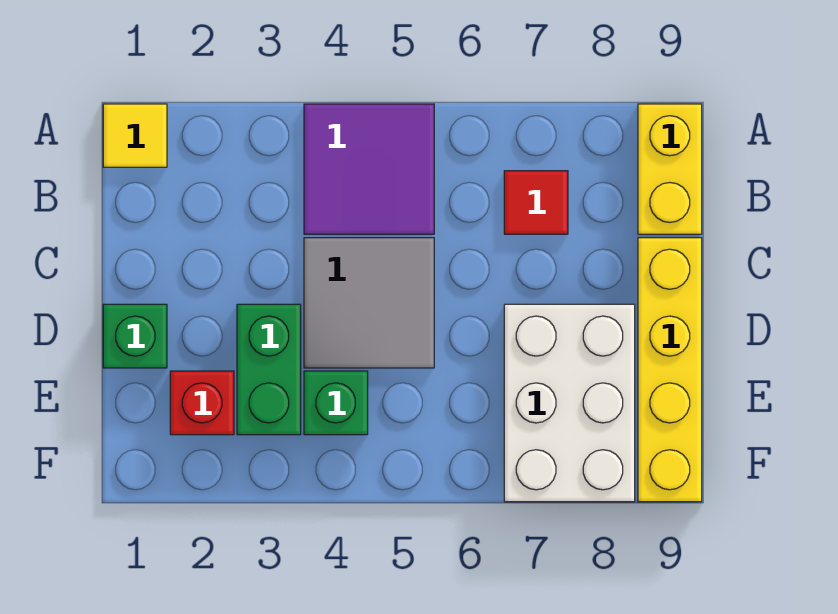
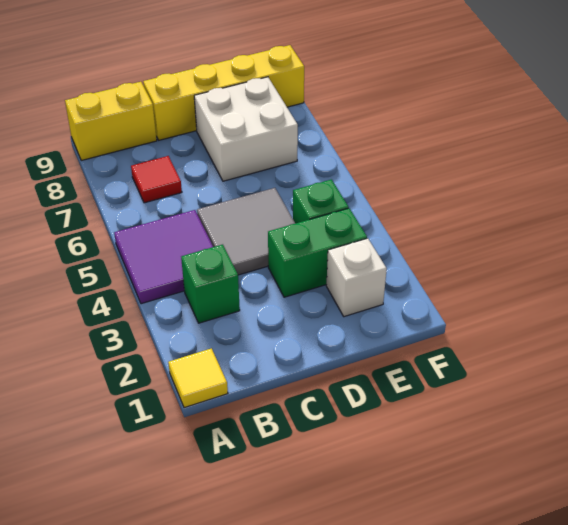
green 1x1 brick [103,304,167,368] -> green 1x1 brick moved to [181,245,240,323]
white 2x3 brick [504,304,635,502] -> white 2x2 brick [194,77,298,181]
red 1x1 brick [170,371,234,435] -> white 1x1 brick [326,238,387,317]

